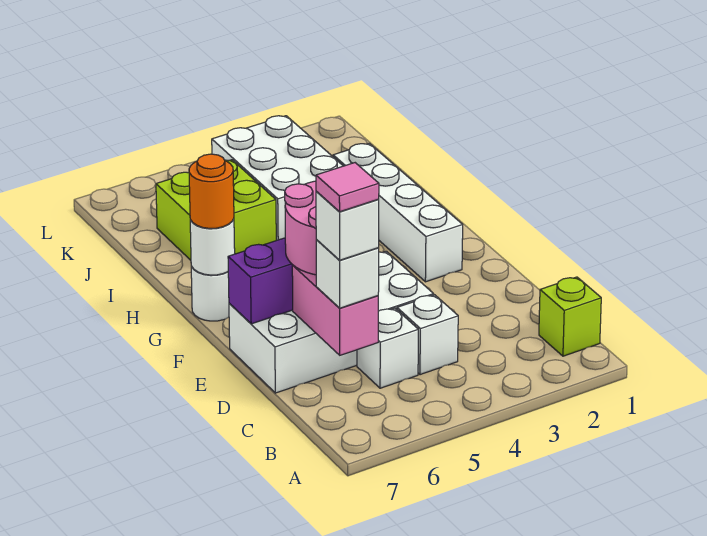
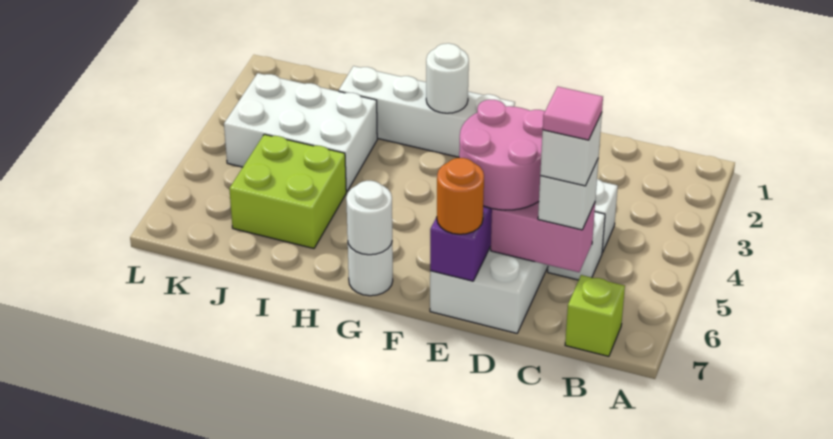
lime 1x1 brick [539,277,601,356] -> lime 1x1 brick moved to [565,275,625,356]
none -> white 1x1 round brick [426,43,469,113]
orange 1x1 round brick [189,154,234,228] -> orange 1x1 round brick moved to [437,158,484,234]

